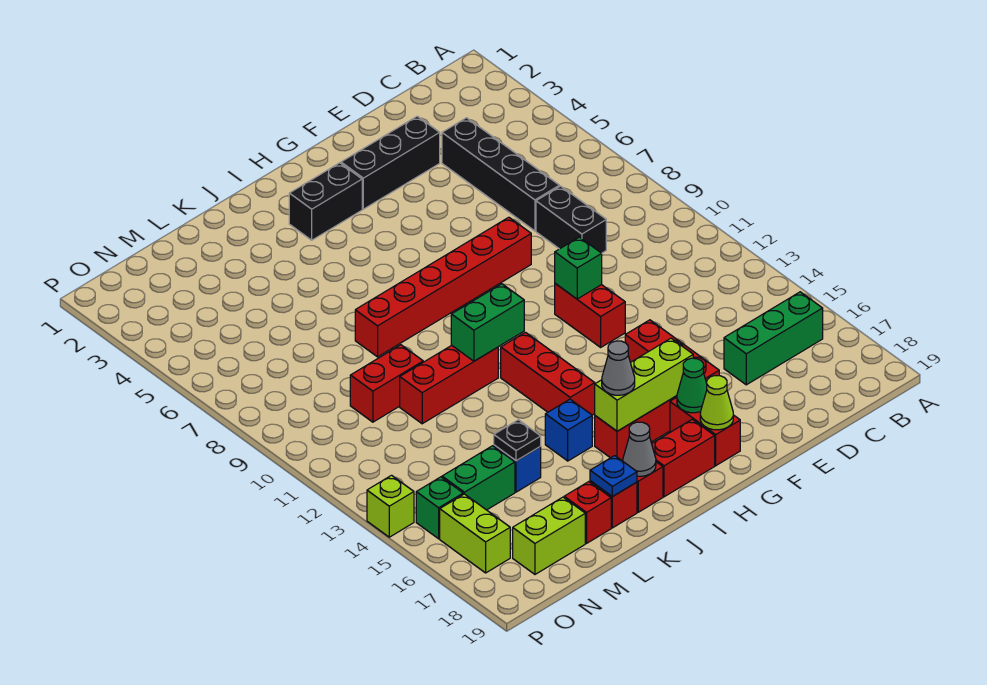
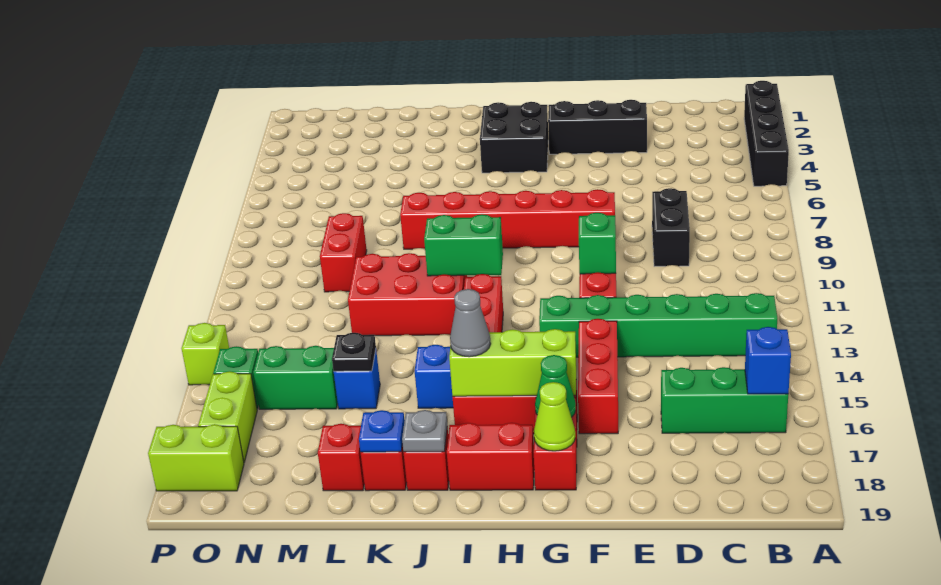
none -> green 1x6 brick [539,293,777,357]
none -> blue 1x1 brick [745,327,791,394]
black 1x4 brick [442,118,559,231] -> black 1x4 brick moved to [744,81,789,186]
black 1x2 brick [289,163,362,240] -> black 2x2 brick [480,102,548,173]
red 1x3 brick [400,345,498,424] -> red 2x3 brick [348,253,467,336]
grey 1x1 cone [623,422,656,476] -> grey 1x1 plate [402,410,447,452]
red 1x2 brick [350,345,423,422] -> red 1x2 brick turned to [320,213,367,292]
lime 1x2 brick [513,497,585,574] -> lime 1x2 brick moved to [148,424,244,491]

